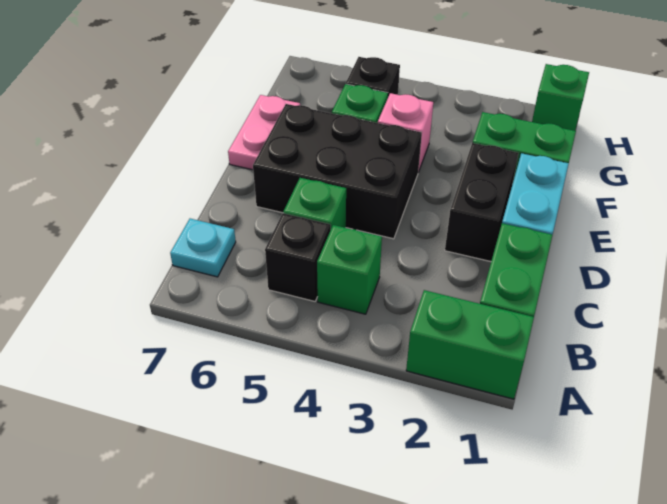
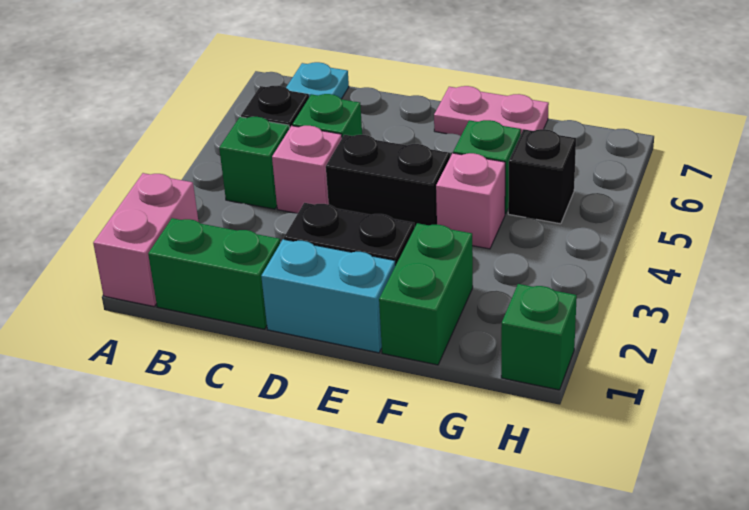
green 1x2 brick [406,290,534,399] -> pink 1x2 brick [93,173,198,307]
none -> pink 1x1 brick [272,126,342,213]
black 2x3 brick [253,104,422,239] -> black 1x2 brick [326,135,450,227]

